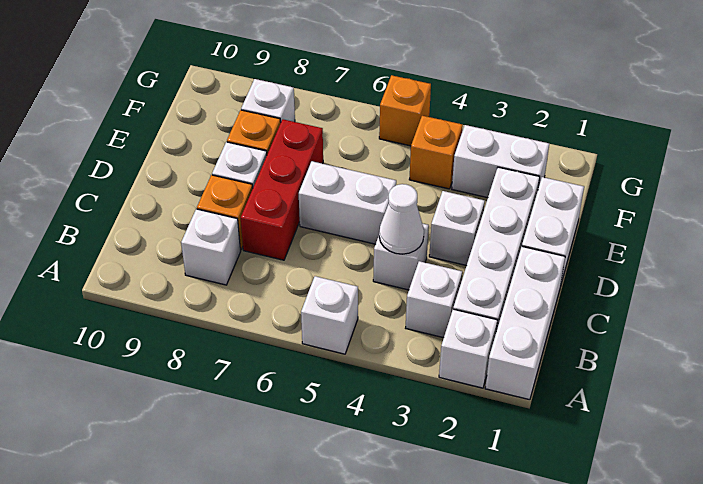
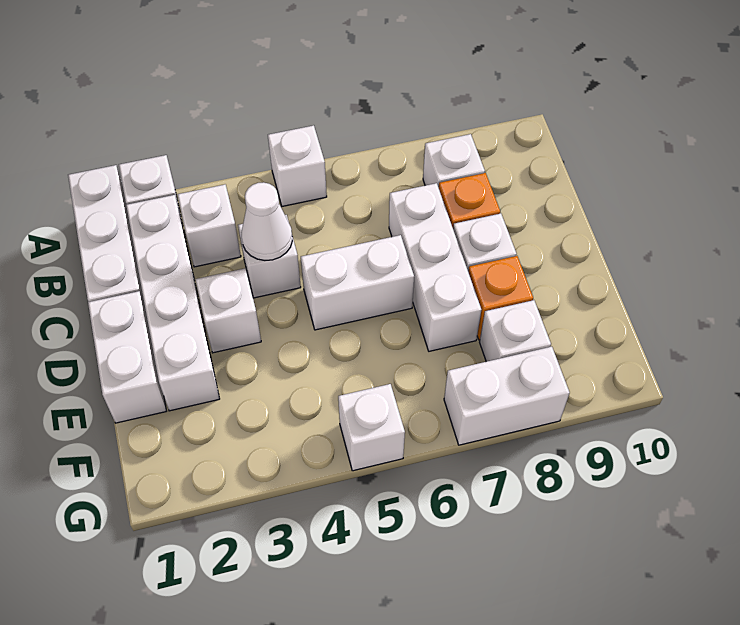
red 1x3 brick [241,119,323,260] -> white 1x3 brick [389,183,481,351]
white 1x2 brick [452,125,549,198] -> white 1x2 brick moved to [444,347,570,445]
orange 1x1 brick [409,116,463,189] -> none
orange 1x1 brick [379,75,431,146] -> white 1x1 brick [338,384,405,471]

